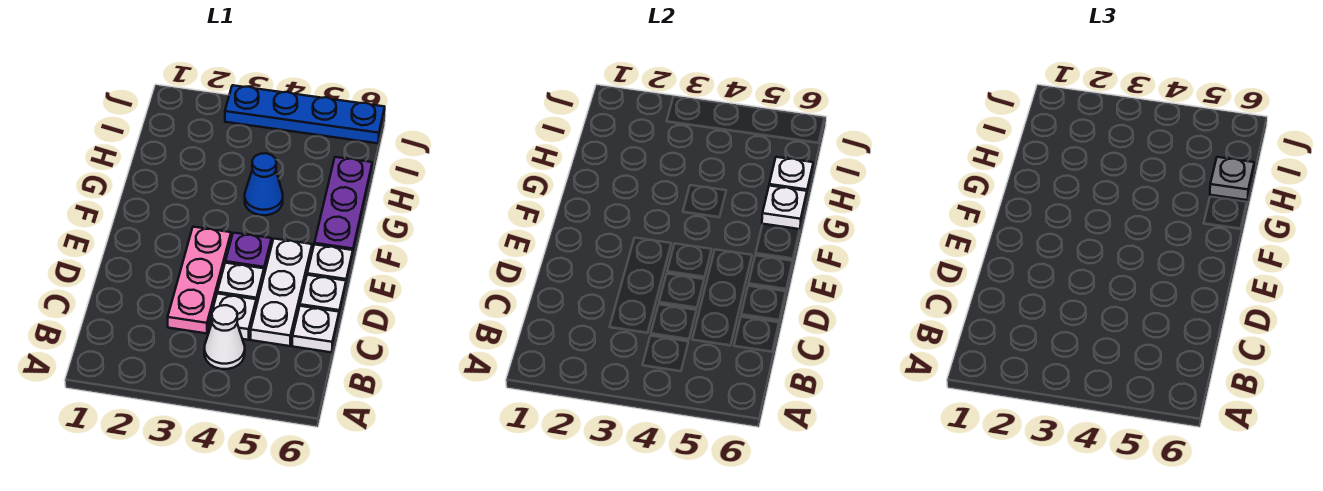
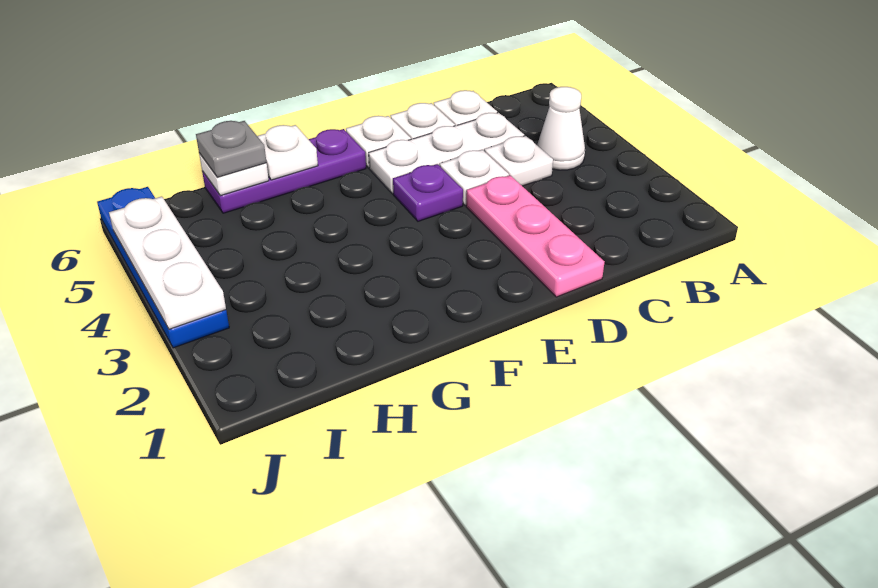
pink 1x3 plate [168,227,231,333] -> pink 1x3 plate turned to [466,175,604,297]
blue 1x1 cone [245,153,283,215] -> none
none -> white 1x3 plate [109,196,226,329]

